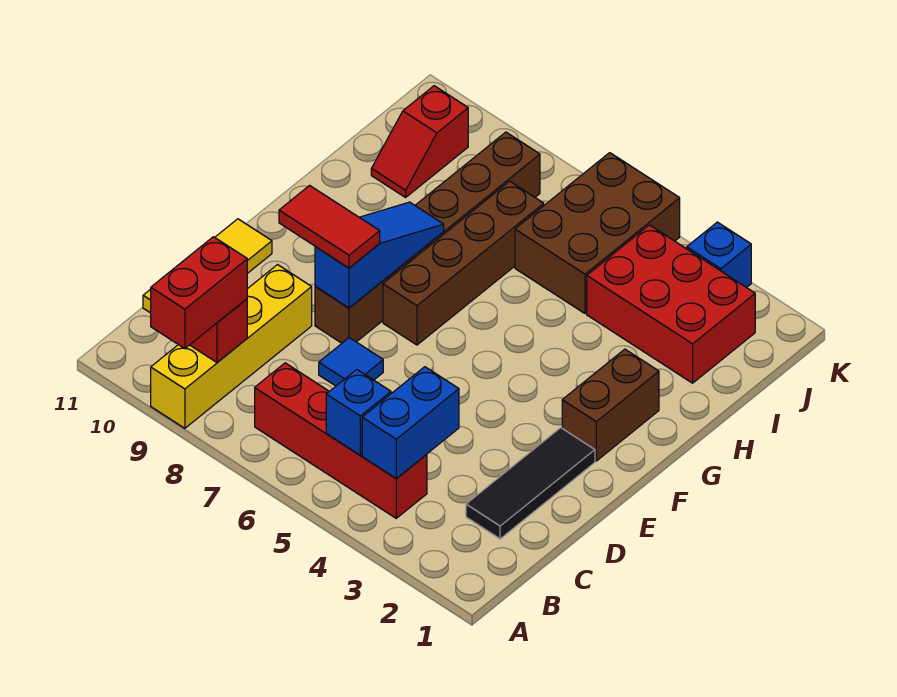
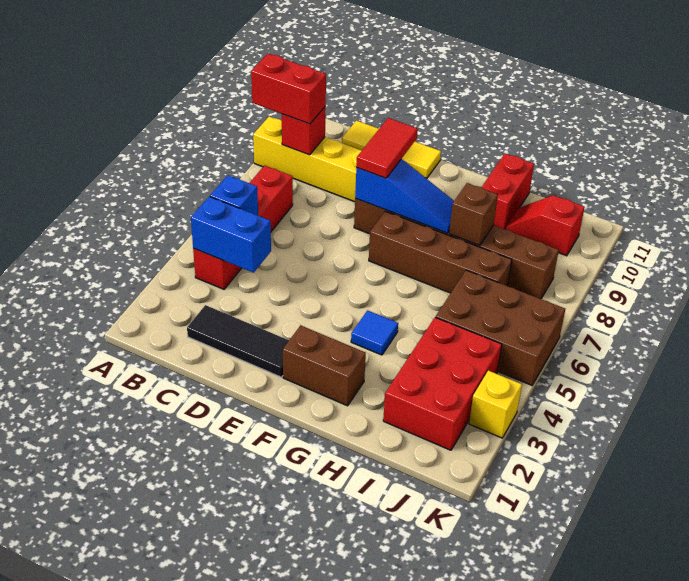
blue 1x1 tile [319,338,383,386] -> blue 1x1 tile moved to [351,310,398,355]
none -> brown 1x1 brick [449,183,498,246]
none -> red 1x2 brick [482,153,534,229]
blue 1x1 brick [687,222,751,288] -> yellow 1x1 brick [469,371,522,438]

